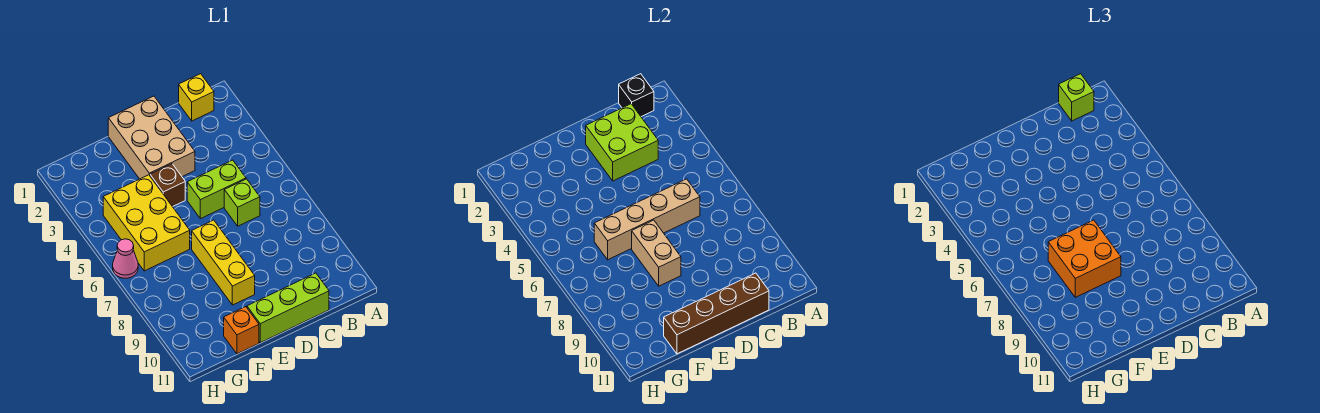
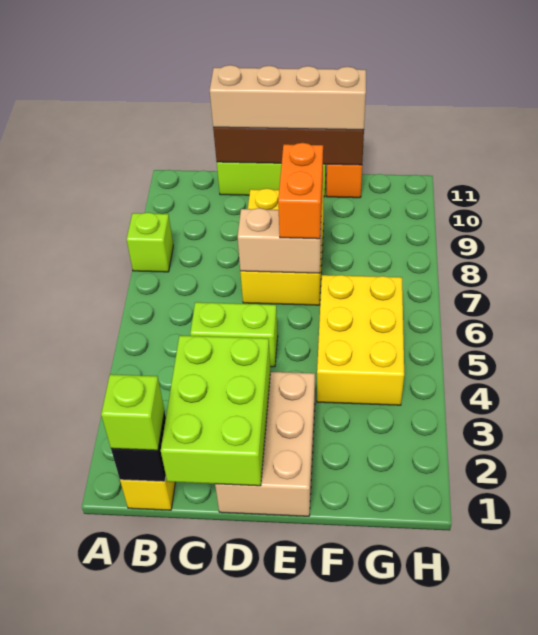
lime 2x2 brick [586,104,658,181] -> lime 2x3 brick [161,336,271,486]
lime 1x1 brick [224,179,260,226] -> lime 1x1 brick moved to [127,212,173,272]
tan 1x4 brick [594,179,700,260] -> tan 1x4 brick moved to [210,65,366,130]
brown 1x1 brick [150,164,185,207] -> none
yellow 1x3 brick [192,220,255,305] -> yellow 2x3 brick [240,188,324,305]
tan 1x2 brick [632,220,681,286] -> tan 1x2 brick turned to [238,208,321,273]
orange 2x2 brick [1048,220,1121,297] -> orange 1x2 brick [278,143,323,239]
pink 1x1 cone [113,239,138,278] -> none

